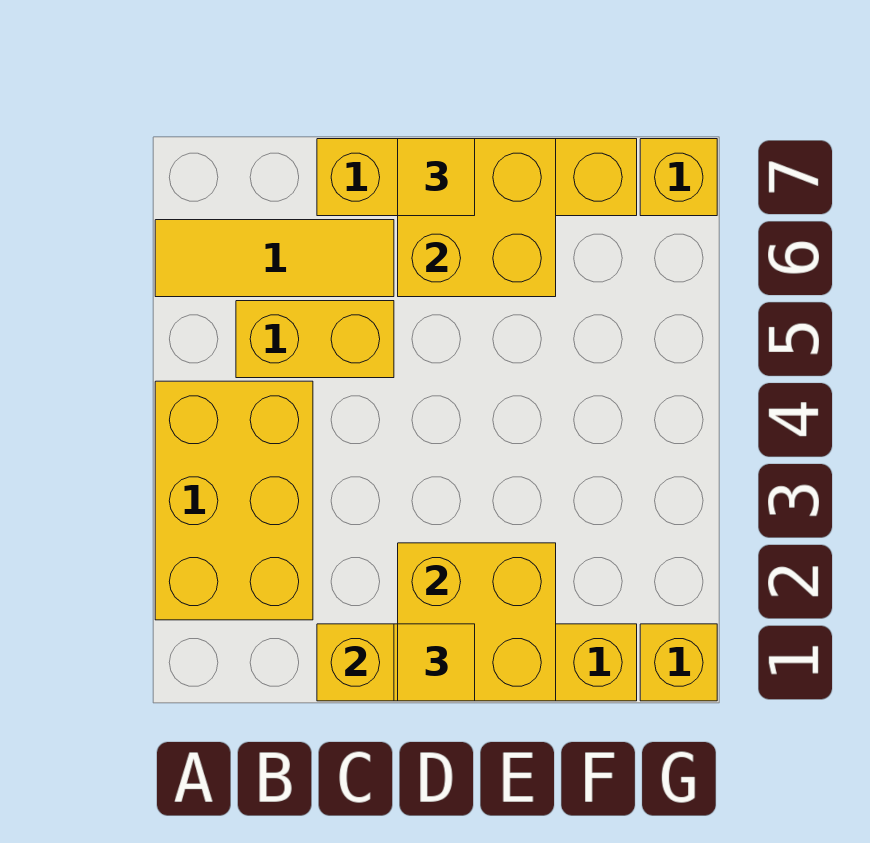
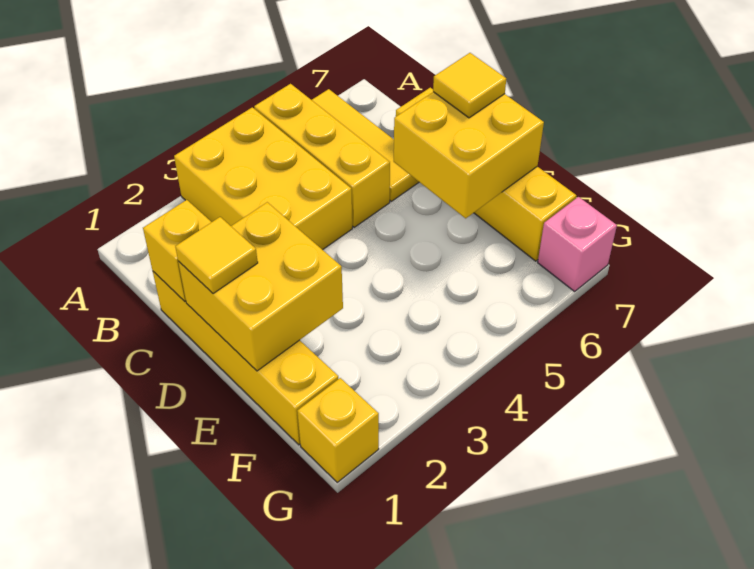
yellow 2x3 brick [155,381,313,620] -> yellow 2x3 brick turned to [174,107,352,250]
yellow 1x2 brick [236,301,394,378] -> yellow 1x3 brick [254,84,390,227]
yellow 1x1 brick [640,139,717,216] -> pink 1x1 brick [538,197,617,291]

